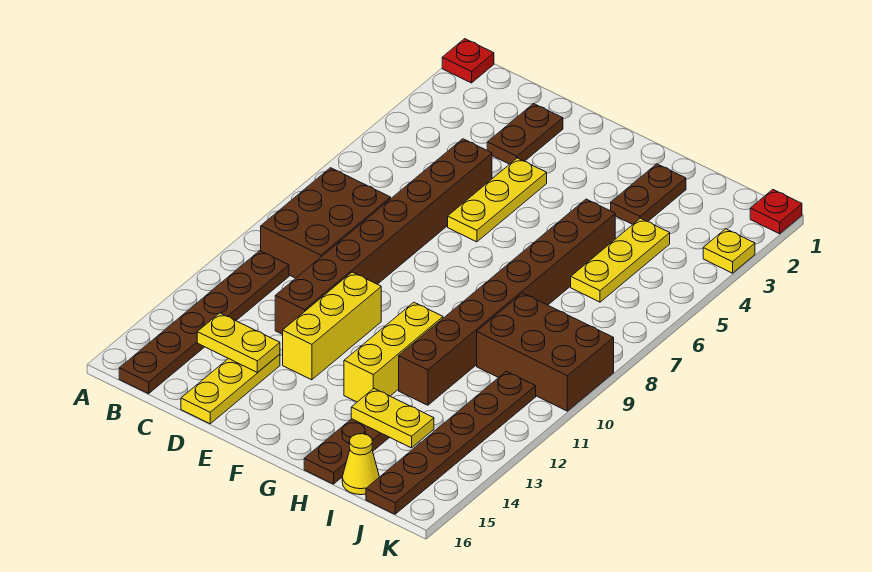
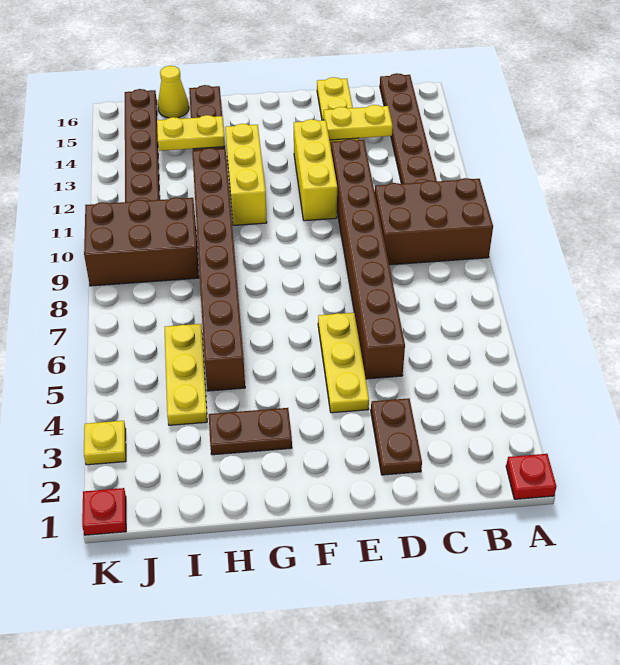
brown 2x3 brick [261,168,391,278] -> brown 2x3 brick turned to [375,178,493,265]
brown 1x2 plate [611,164,686,224] -> brown 1x2 plate turned to [209,408,292,455]

